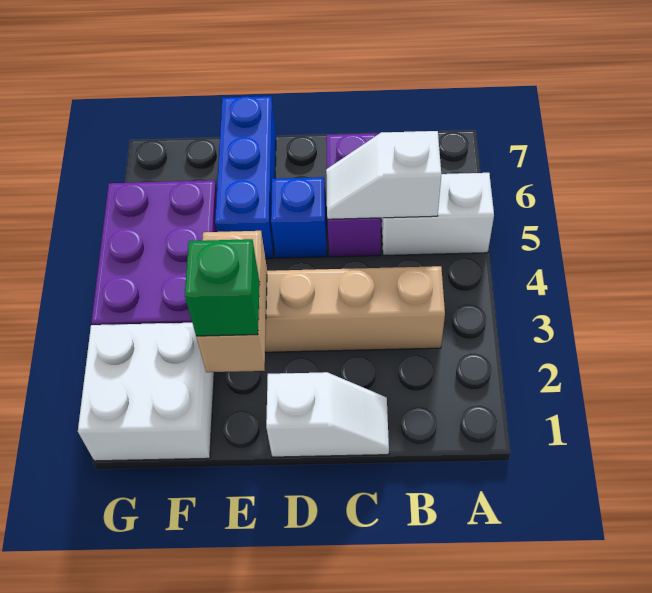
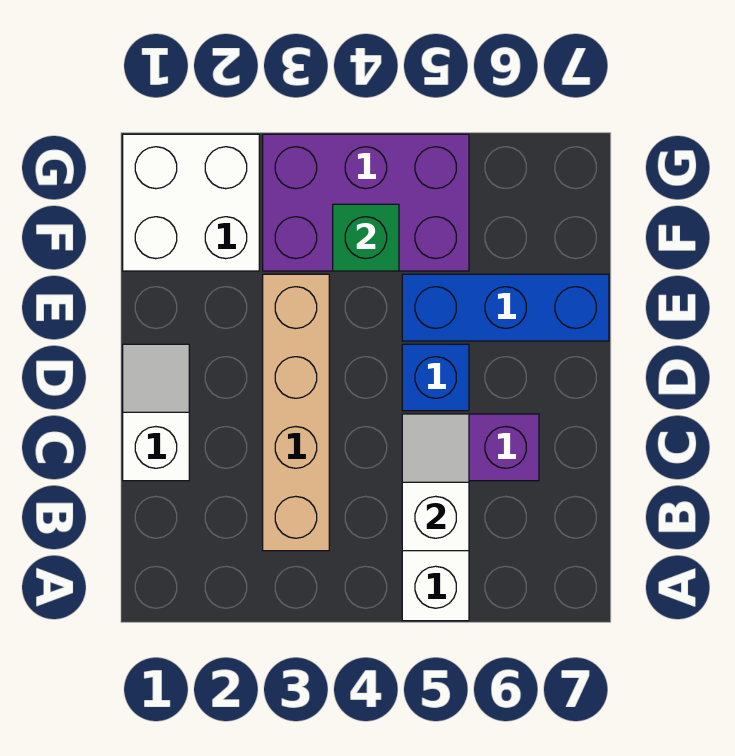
white 1x2 slope [266,372,389,457] -> white 1x2 slope turned to [123,344,189,481]
tan 1x2 brick [196,231,267,372] -> none
green 1x1 brick [185,239,260,336] -> green 1x1 brick moved to [333,204,399,271]

